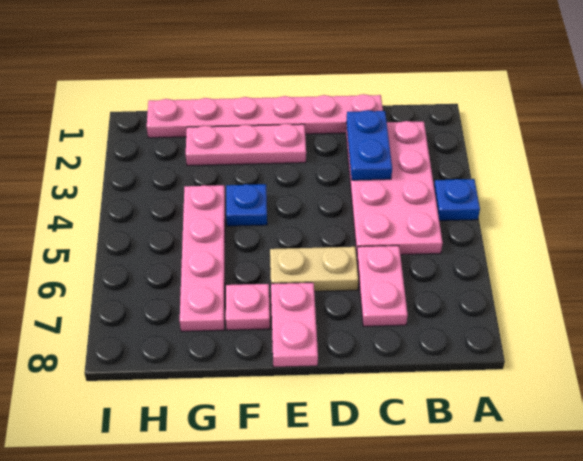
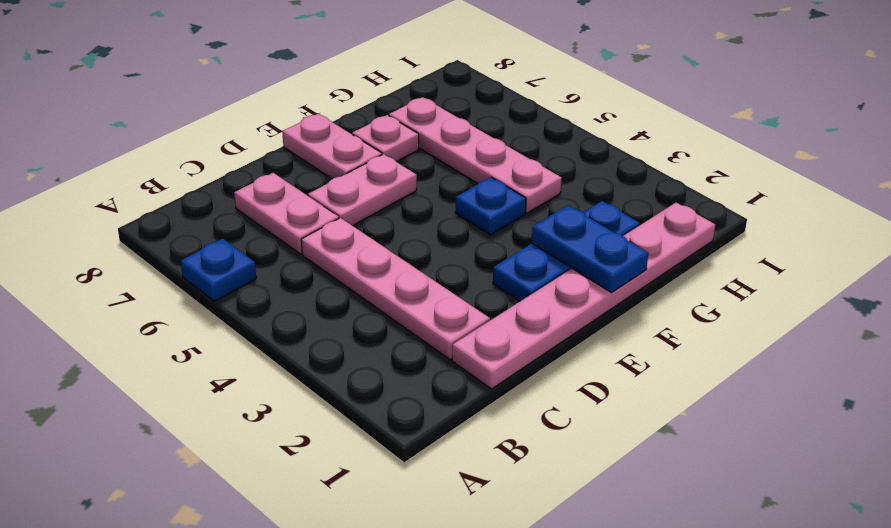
blue 1x1 plate [434,179,480,221] -> blue 1x1 plate moved to [181,239,256,301]
pink 2x4 plate [346,121,443,255] -> pink 1x4 plate [301,218,490,360]
blue 1x2 plate [346,110,392,180] -> blue 1x2 plate moved to [532,205,648,293]
tan 1x2 plate [270,247,358,291] -> pink 1x2 plate [308,154,417,226]
pink 1x3 plate [186,124,306,166] -> blue 1x3 plate [493,201,640,301]

